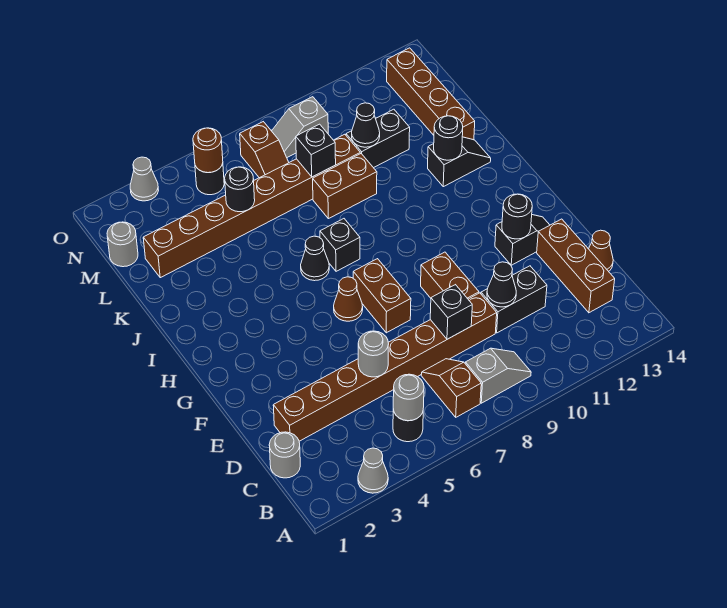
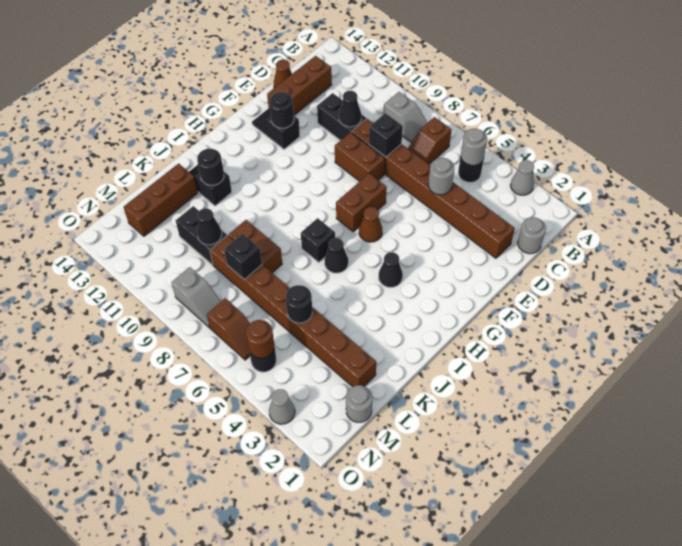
grey 1x2 slope [465,348,531,403] -> grey 1x2 slope turned to [384,92,427,142]
brown 1x2 brick [421,252,479,299] -> brown 1x2 brick turned to [335,132,385,181]
none -> black 1x1 cone [379,252,403,287]
brown 1x4 brick [387,48,475,140] -> brown 1x3 brick [124,164,198,236]
brown 1x2 slope [240,122,289,178] -> brown 1x2 slope turned to [207,298,250,360]

